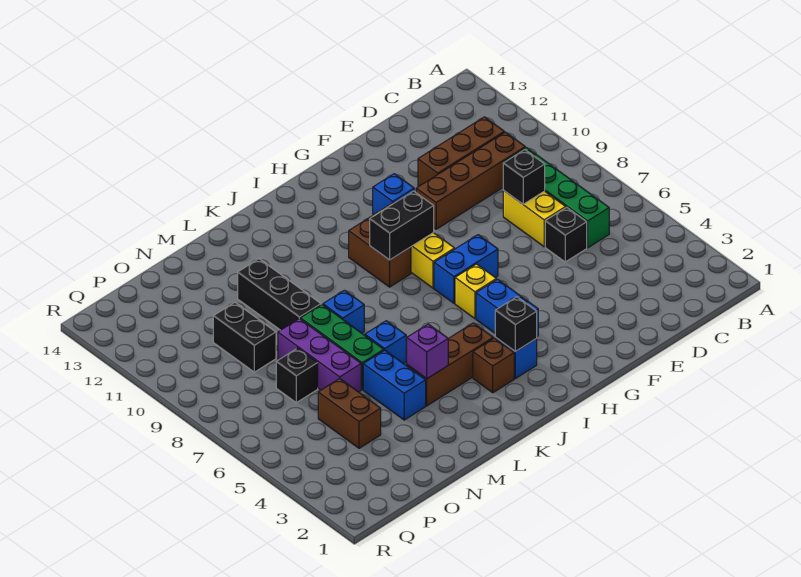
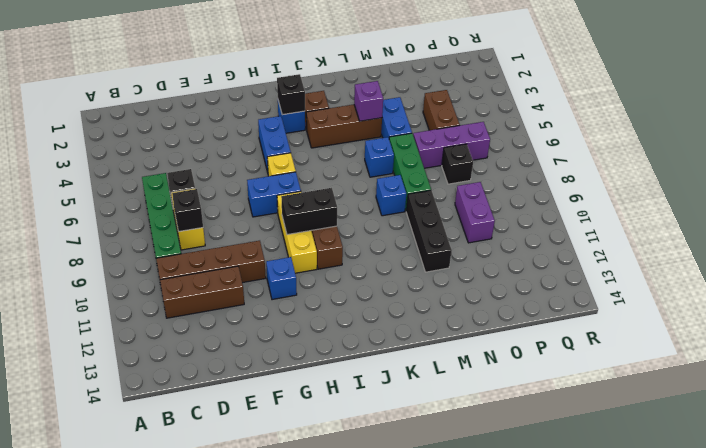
purple 1x3 brick [278,319,361,392] -> purple 1x3 brick turned to [413,122,490,168]
black 1x2 brick [213,302,276,372] -> purple 1x2 brick [455,182,495,243]

